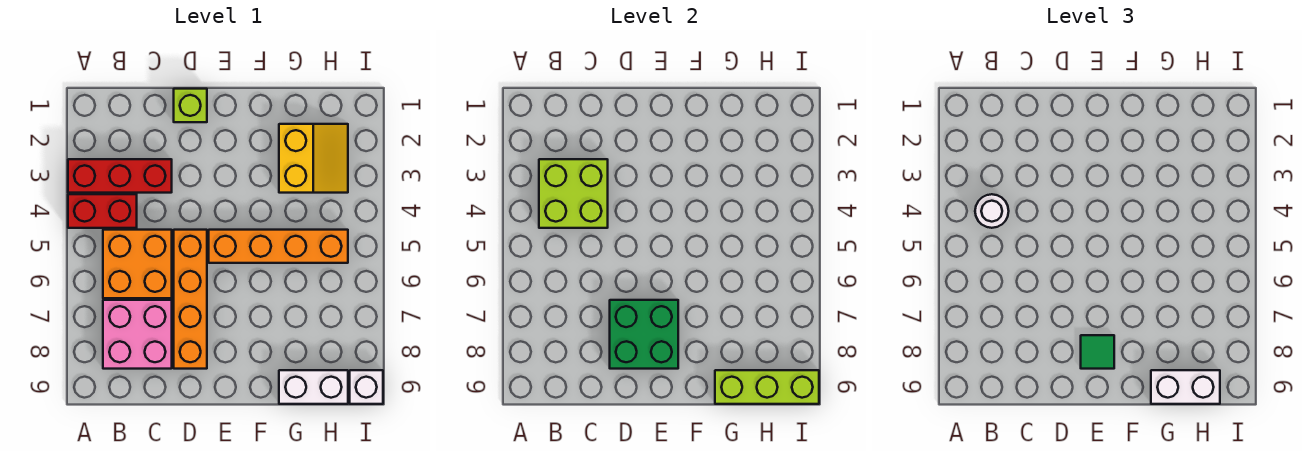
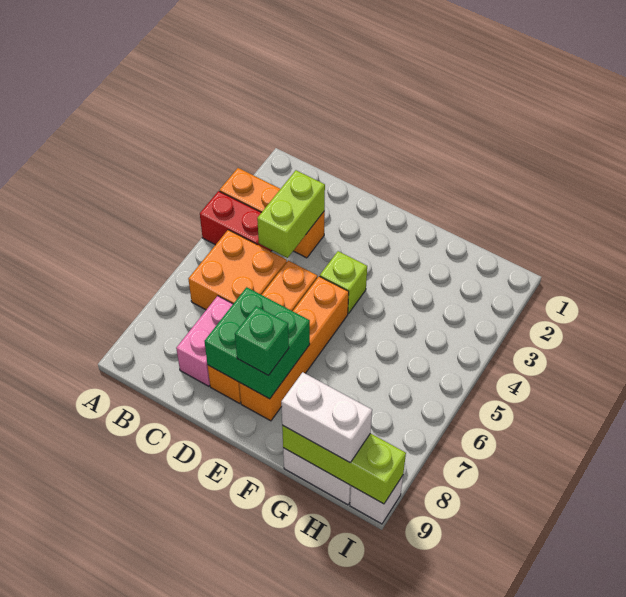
red 1x3 brick [68,159,172,193] -> orange 1x3 brick [220,168,325,258]
lime 2x2 brick [539,159,608,228] -> lime 1x2 brick [257,170,325,258]
white 1x1 round brick [975,194,1009,228] -> none
pink 2x2 brick [103,300,172,369] -> pink 1x2 brick [176,296,233,386]
lime 1x1 brick [174,89,207,122] -> lime 1x1 brick moved to [320,251,367,314]
orange 1x4 brick [209,230,348,263] -> orange 1x4 brick turned to [239,276,349,421]
green 1x1 tile [1081,335,1114,369] -> green 1x1 brick [235,306,289,376]
yellow 2x2 slope [279,124,348,193] -> none

